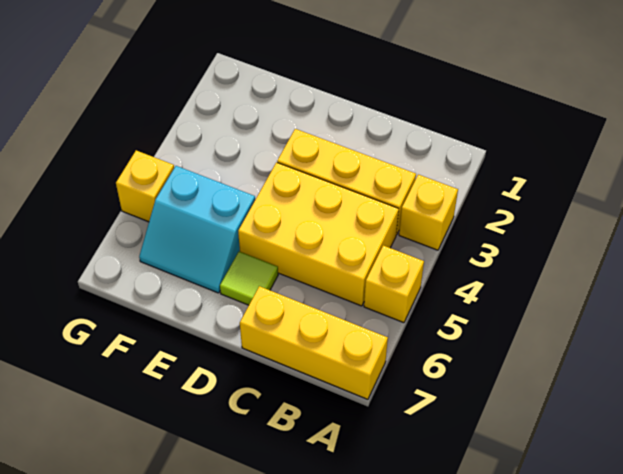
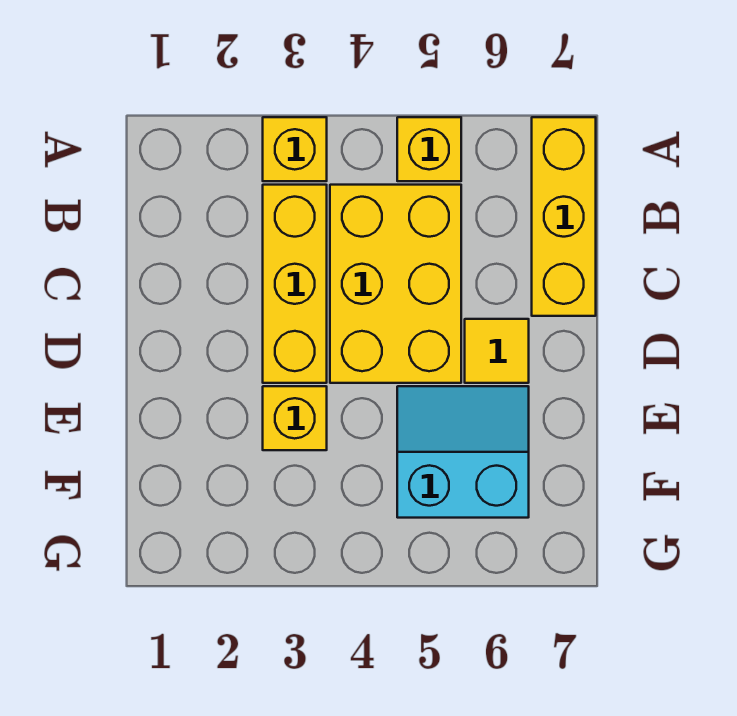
lime 1x1 tile [220,251,278,305] -> yellow 1x1 tile [465,319,529,383]
cyan 2x2 slope [139,166,255,293] -> cyan 2x2 slope turned to [397,386,529,518]
yellow 1x1 brick [116,150,174,222] -> yellow 1x1 brick moved to [263,386,327,450]

